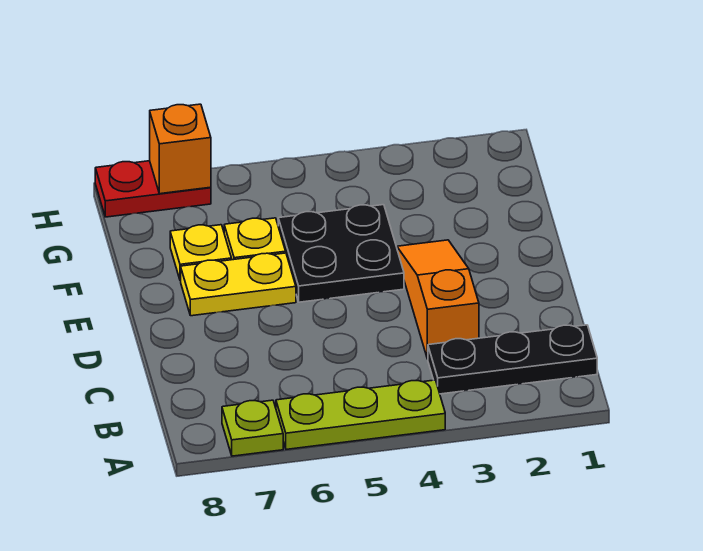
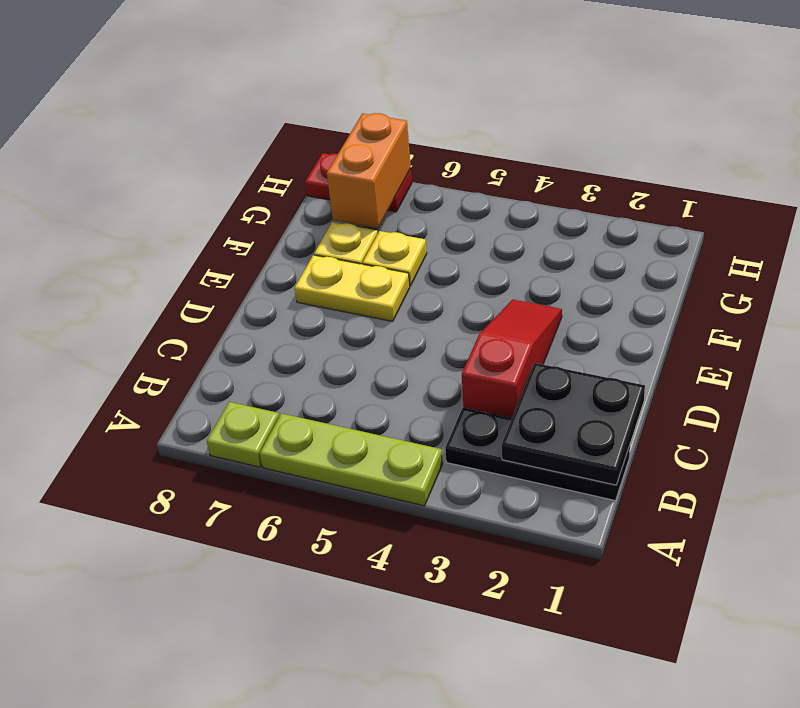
orange 1x3 slope [397,240,479,359] -> red 1x3 slope [462,299,562,418]
black 2x2 plate [278,205,404,302] -> black 2x2 plate moved to [501,363,645,485]
orange 1x1 brick [150,104,211,194] -> orange 1x2 brick [327,113,411,228]

